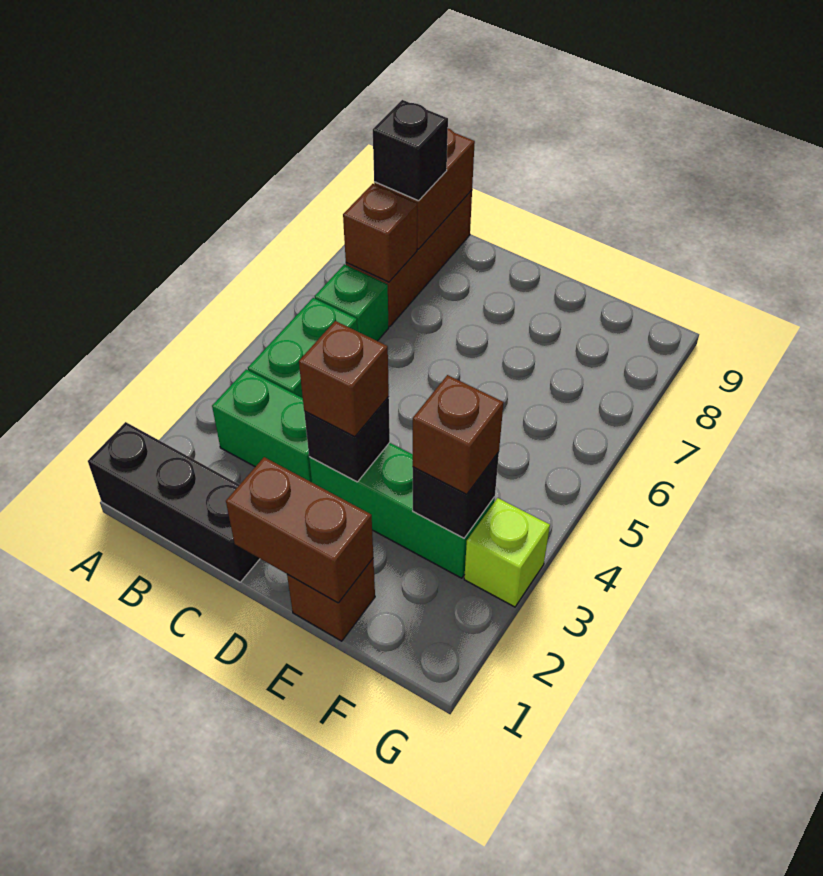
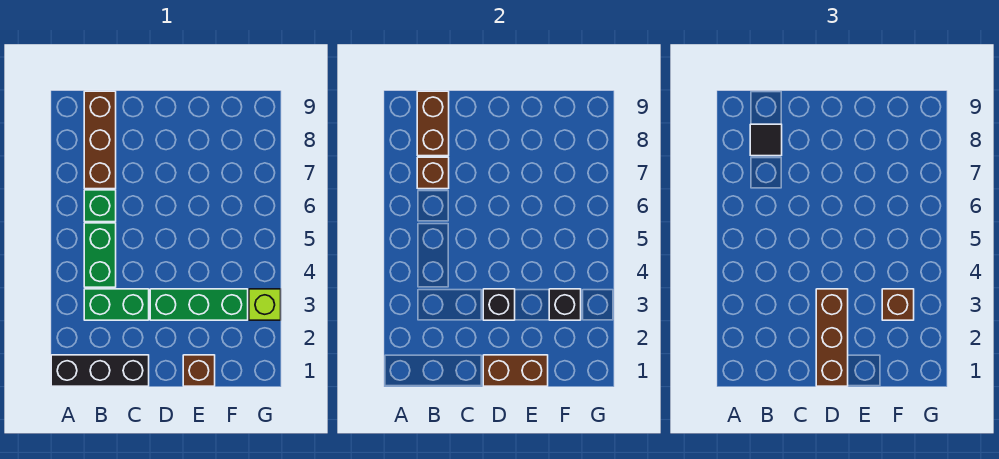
black 1x1 brick [373,100,448,201] -> black 1x1 tile [750,124,782,156]
brown 1x1 brick [299,321,389,437] -> brown 1x3 brick [816,289,848,386]

